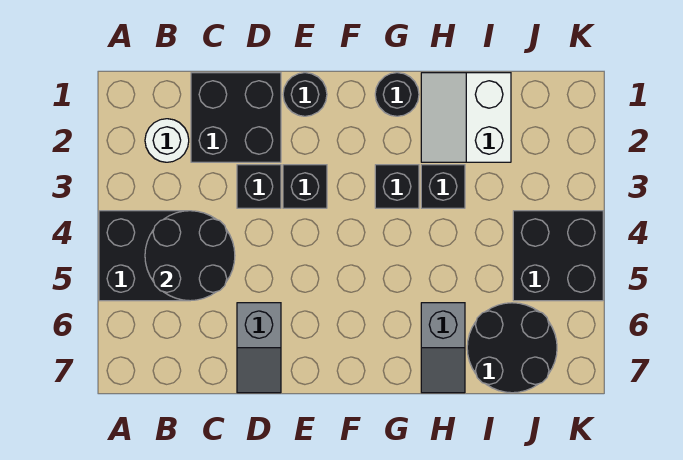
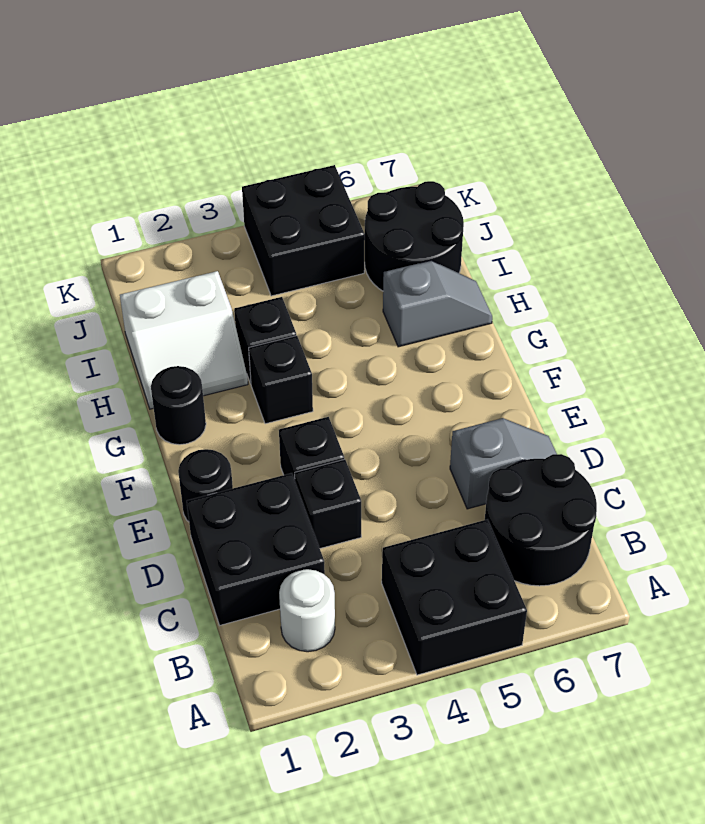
black 2x2 round brick [145,211,235,301] -> black 2x2 round brick moved to [485,454,597,586]

